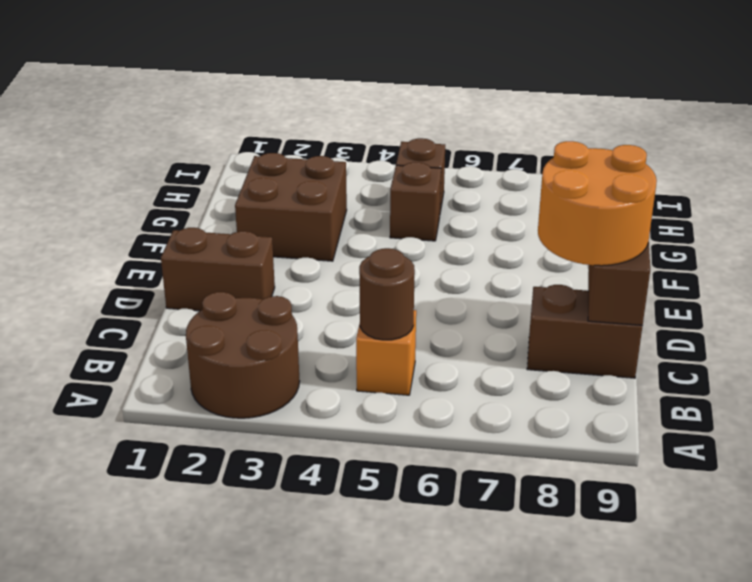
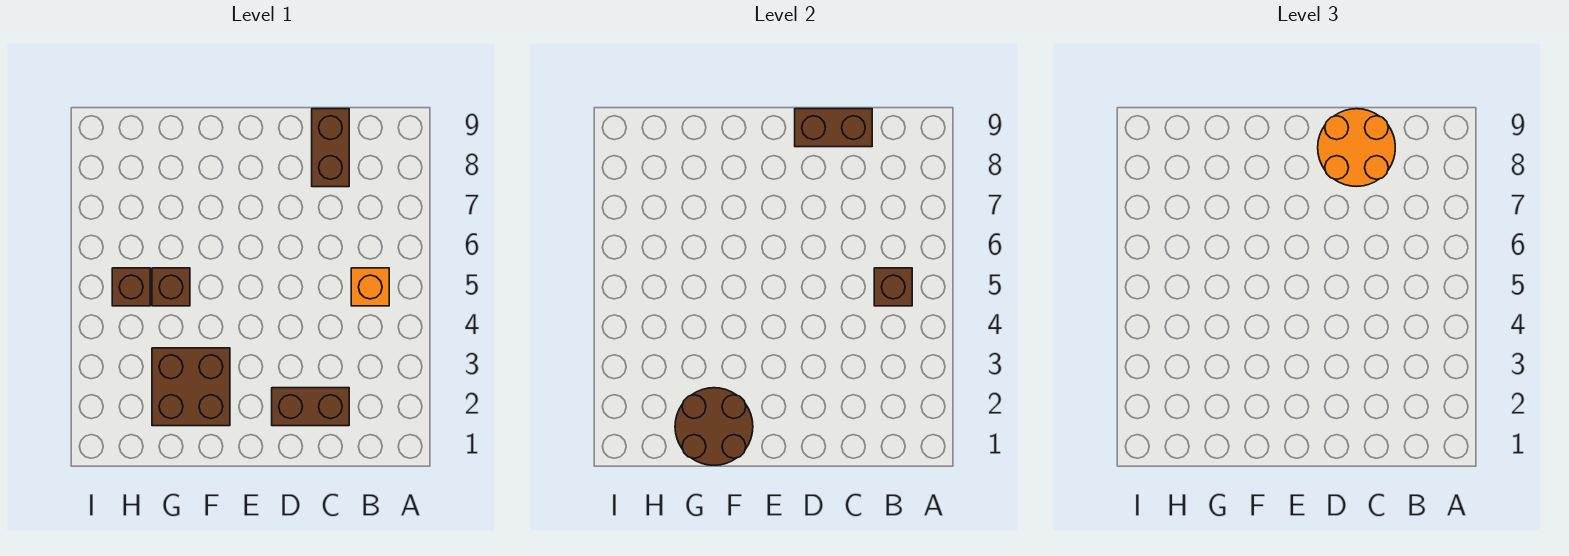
brown 2x2 round brick [186,292,300,418] -> brown 2x2 round brick moved to [675,388,753,465]
brown 1x1 round brick [359,248,415,340] -> brown 1x1 brick [874,268,912,306]
brown 1x2 brick [161,228,275,311] -> brown 1x2 brick turned to [272,388,349,426]

